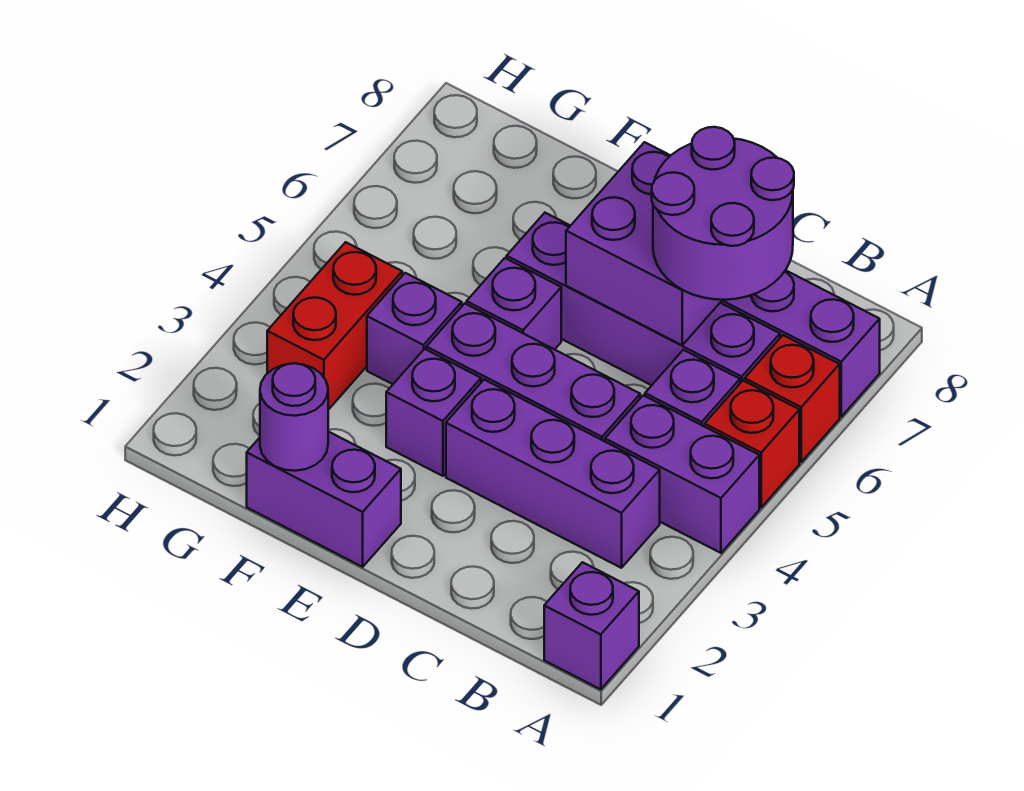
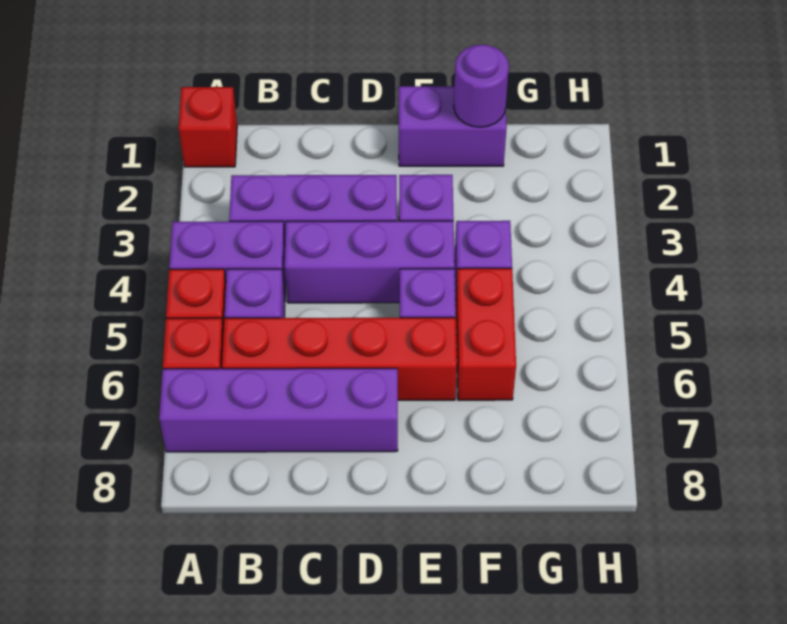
purple 1x1 brick [544,562,639,689] -> red 1x1 brick [179,87,237,167]
purple 1x4 brick [507,213,780,385] -> red 1x4 brick [222,318,457,400]
purple 2x2 round brick [652,127,794,300] -> none
purple 2x2 brick [566,142,722,345] -> none
red 1x2 brick [267,242,402,410] -> red 1x2 brick moved to [456,268,516,400]

